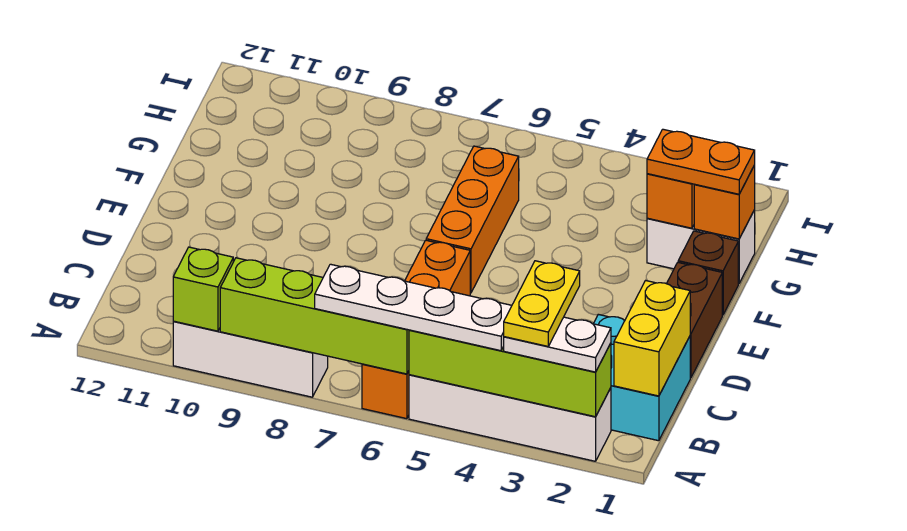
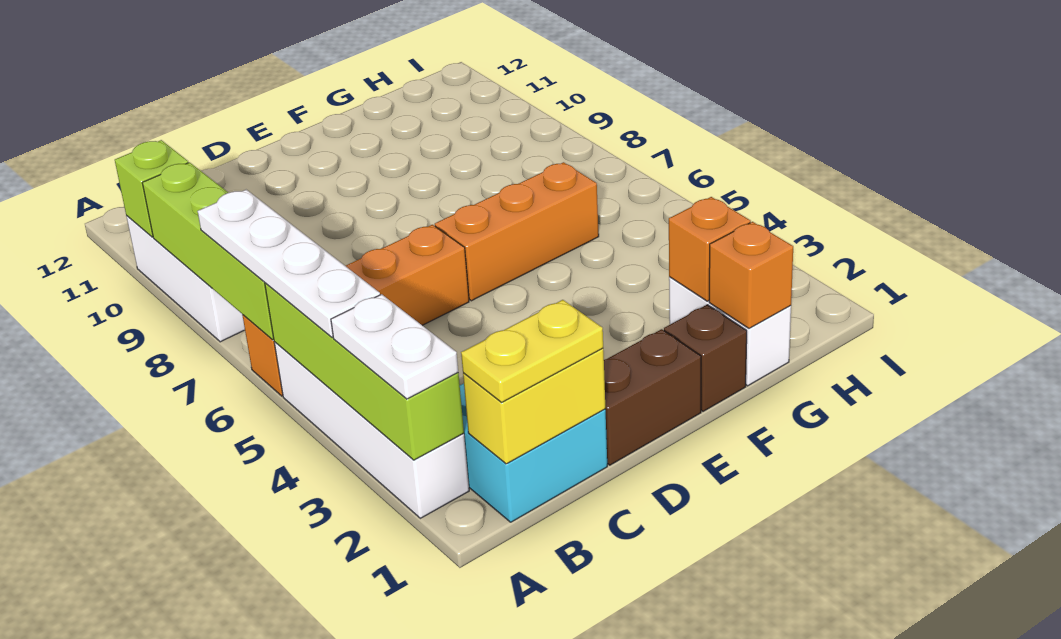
yellow 1x2 plate [504,261,580,346] -> yellow 1x2 plate moved to [461,300,603,402]
orange 1x2 plate [647,129,755,194] -> none

